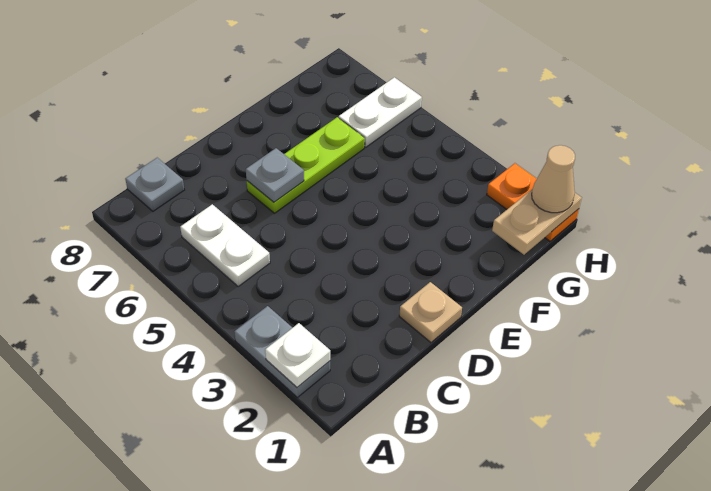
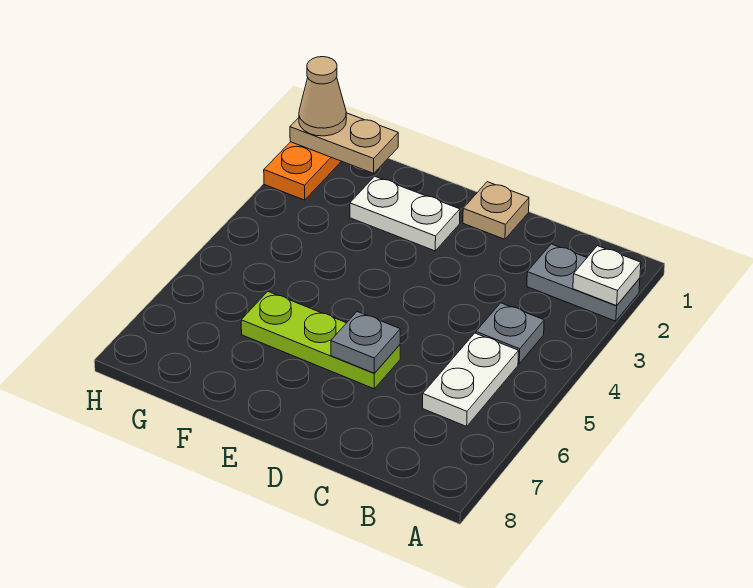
grey 1x2 plate [234,306,330,397] -> grey 1x2 plate turned to [527,244,640,321]
grey 1x1 plate [125,158,184,211] -> grey 1x1 plate moved to [476,303,544,364]
white 1x2 plate [339,77,422,147] -> white 1x2 plate moved to [350,176,460,251]

